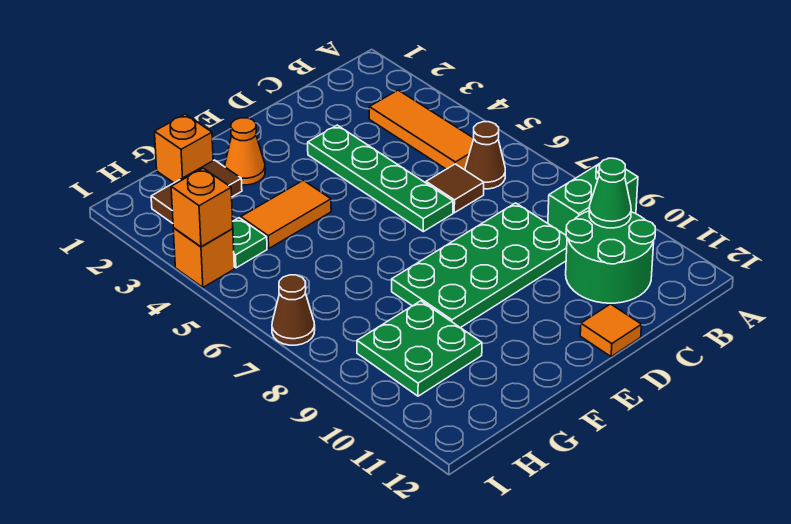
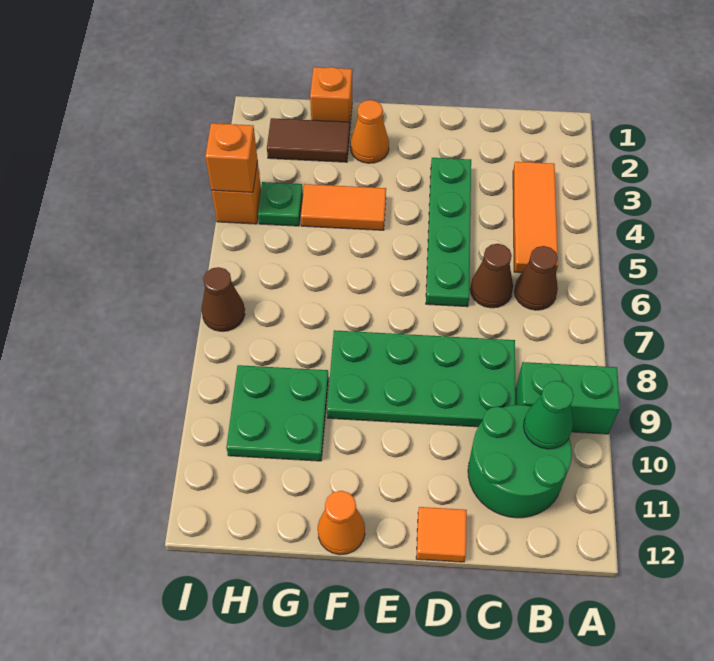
brown 1x1 tile [426,164,484,213] -> brown 1x1 cone [470,244,513,308]
none -> orange 1x1 cone [318,491,365,555]

